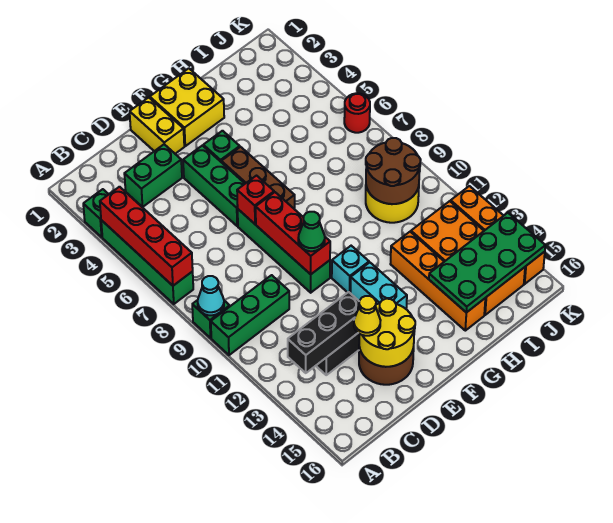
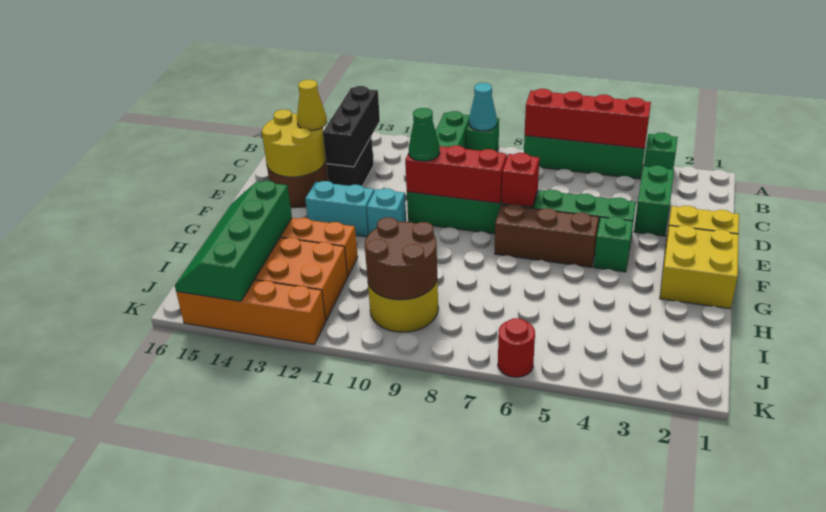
green 2x4 plate [429,213,545,313] -> green 2x4 slope [175,181,292,301]

